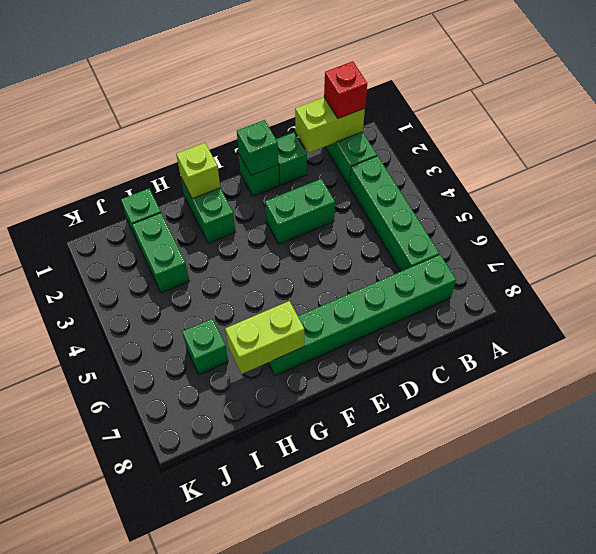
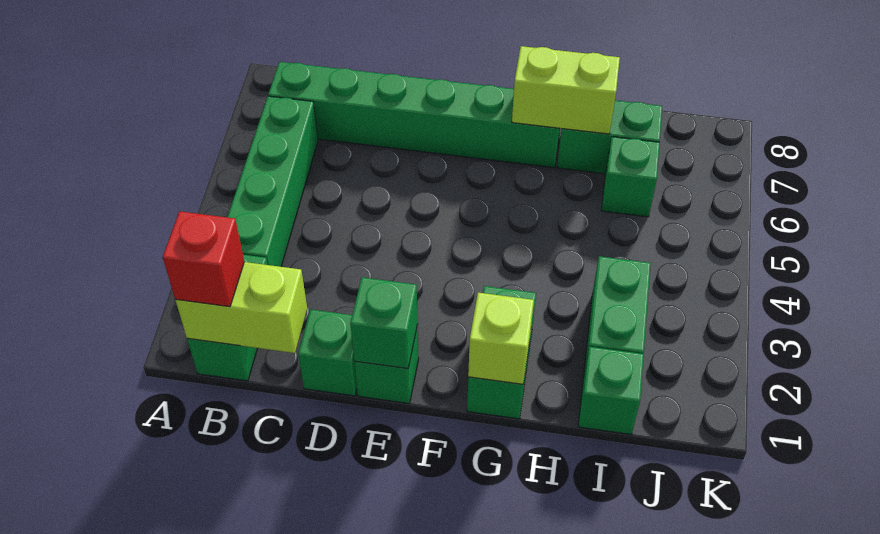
green 1x2 brick [265,179,335,244] -> green 1x2 brick moved to [557,100,662,174]

